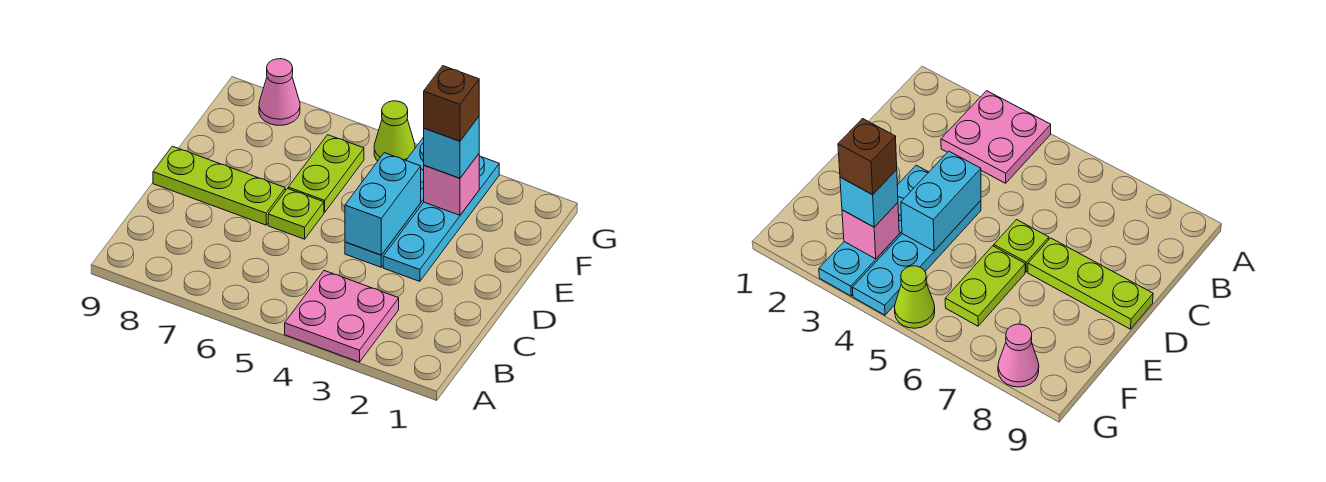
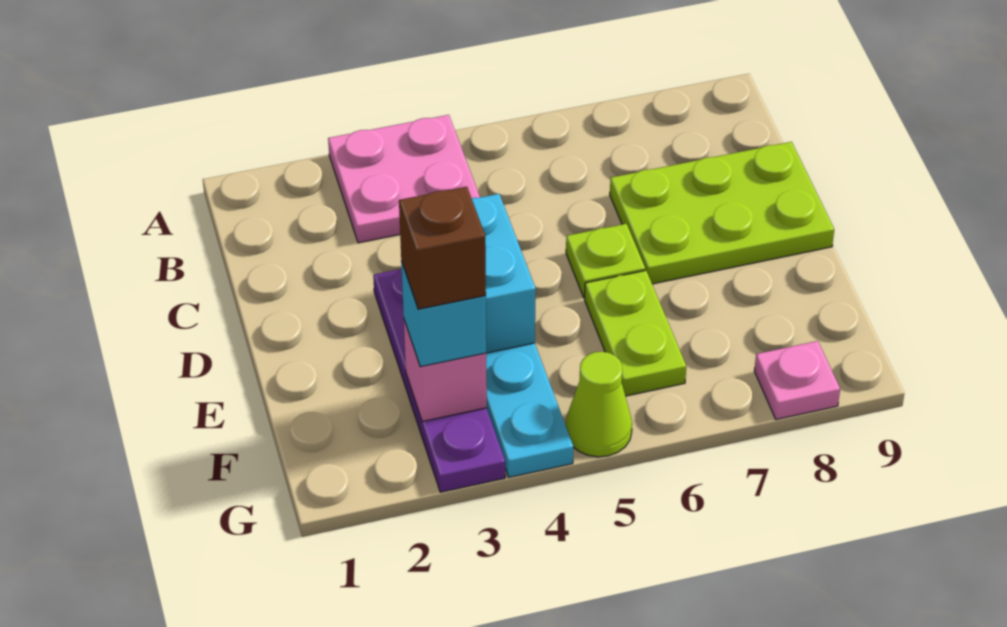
cyan 1x4 plate [383,156,499,281] -> purple 1x4 plate [373,269,505,492]
lime 1x3 plate [153,146,285,225] -> lime 2x3 plate [610,142,834,284]
pink 1x1 cone [259,59,300,125] -> pink 1x1 plate [754,341,840,420]

